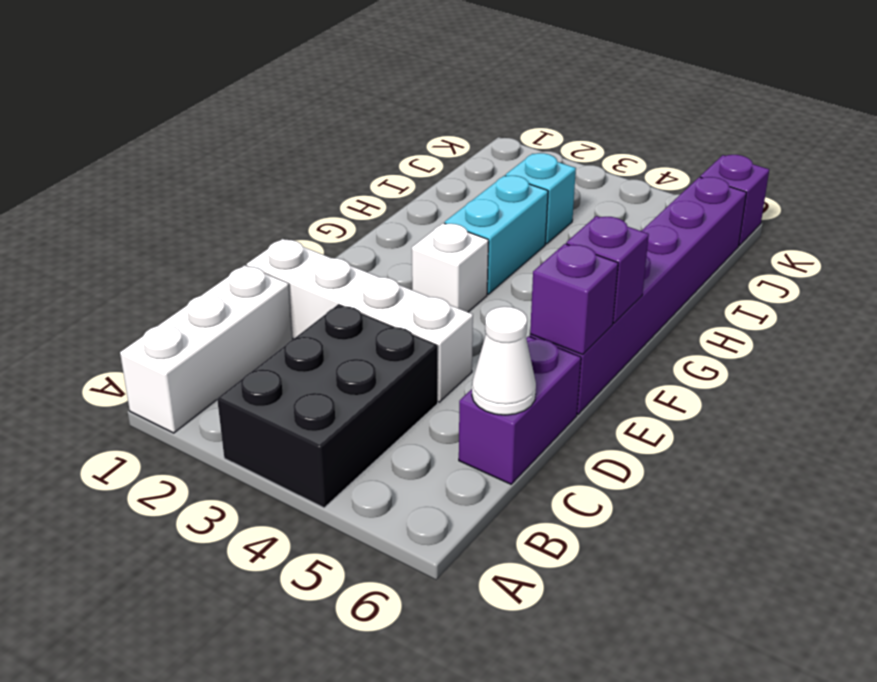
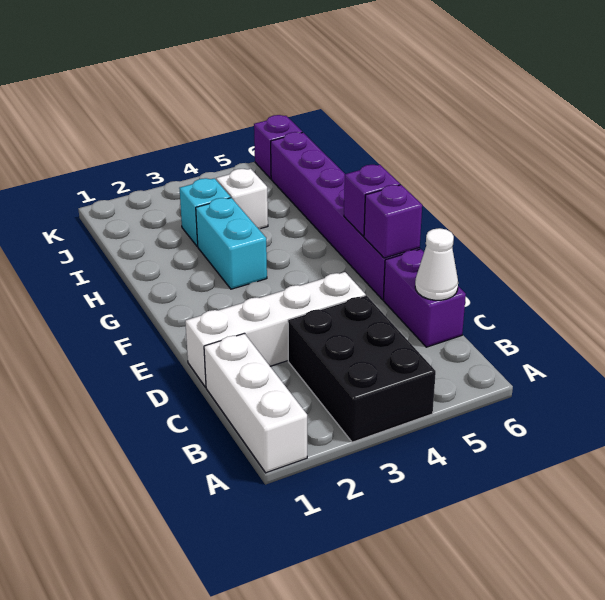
white 1x1 brick [412,223,488,312] -> white 1x1 brick moved to [216,169,268,229]

